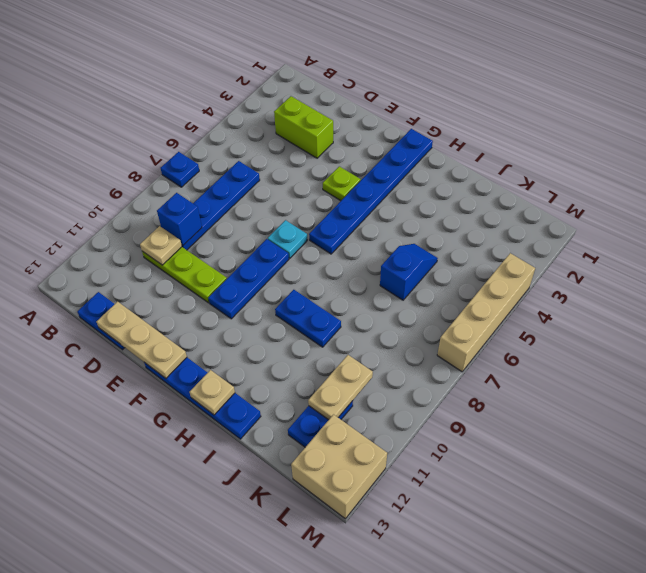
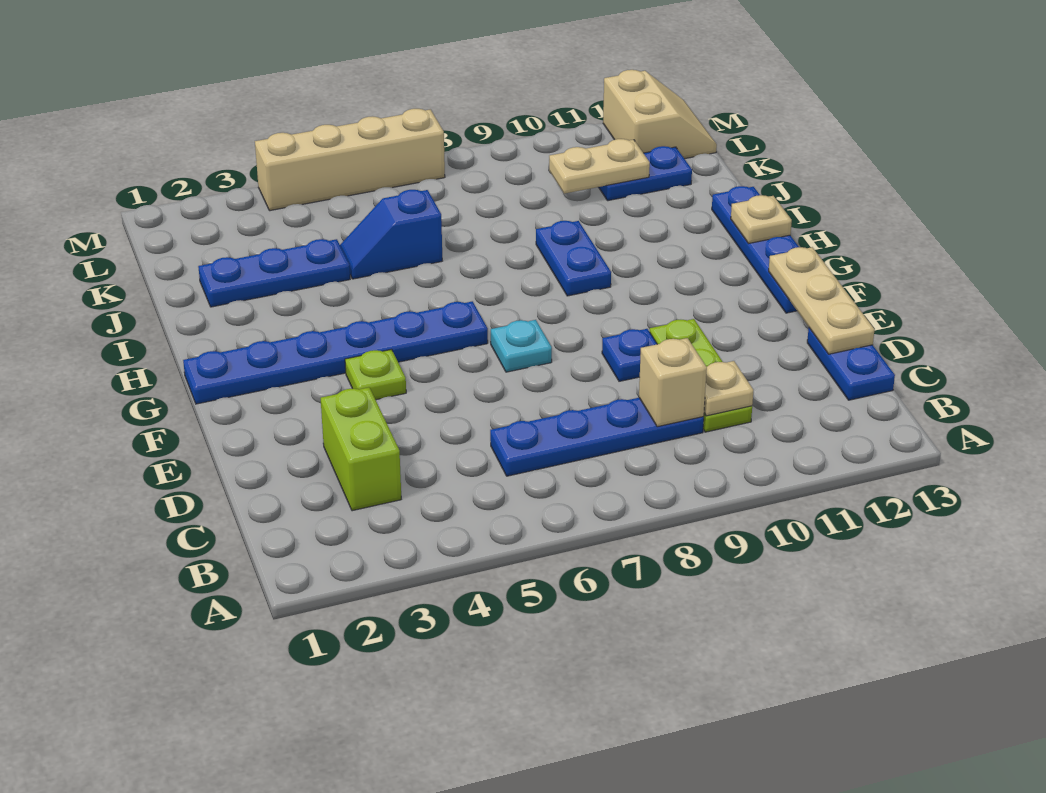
blue 1x1 plate [161,152,199,187] -> blue 1x1 plate moved to [602,329,657,381]
blue 1x1 brick [157,193,202,246] -> tan 1x1 brick [639,338,707,427]
blue 1x3 plate [208,239,289,319] -> blue 1x3 plate moved to [198,239,350,307]
tan 2x2 brick [291,415,387,519] -> tan 2x2 slope [603,70,717,159]

